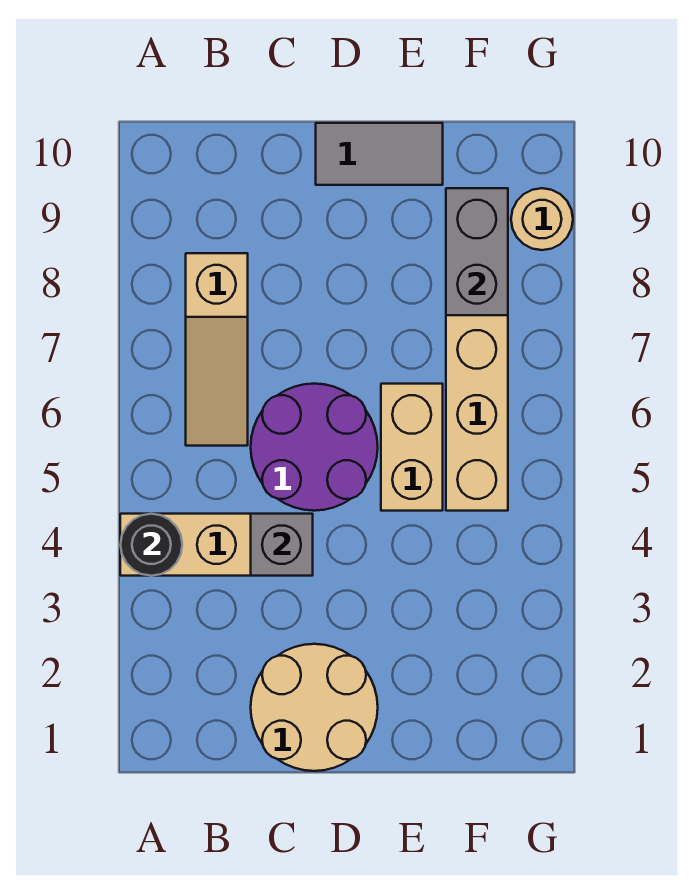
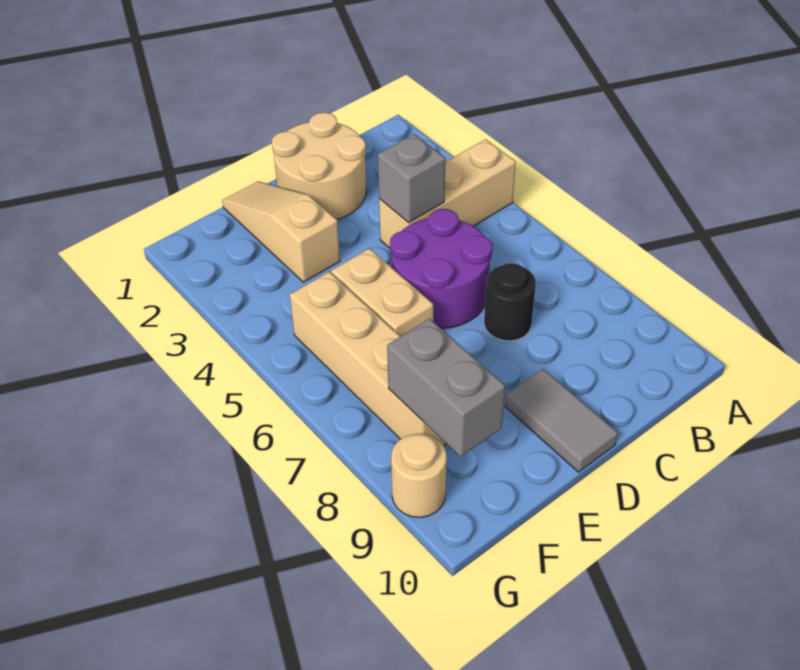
black 1x1 round brick [120,514,182,576] -> black 1x1 round brick moved to [484,263,536,341]
tan 1x3 slope [186,253,248,446] -> tan 1x3 slope moved to [222,181,340,282]
grey 1x2 tile [316,123,443,185] -> grey 1x2 tile turned to [505,369,618,472]

